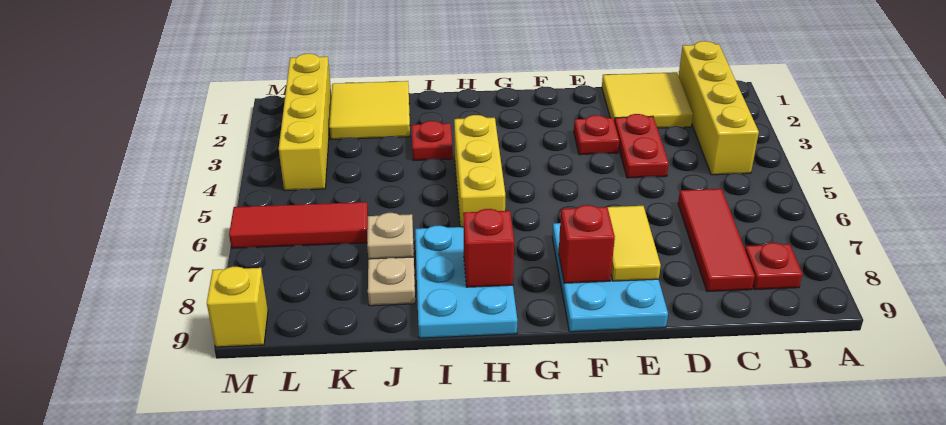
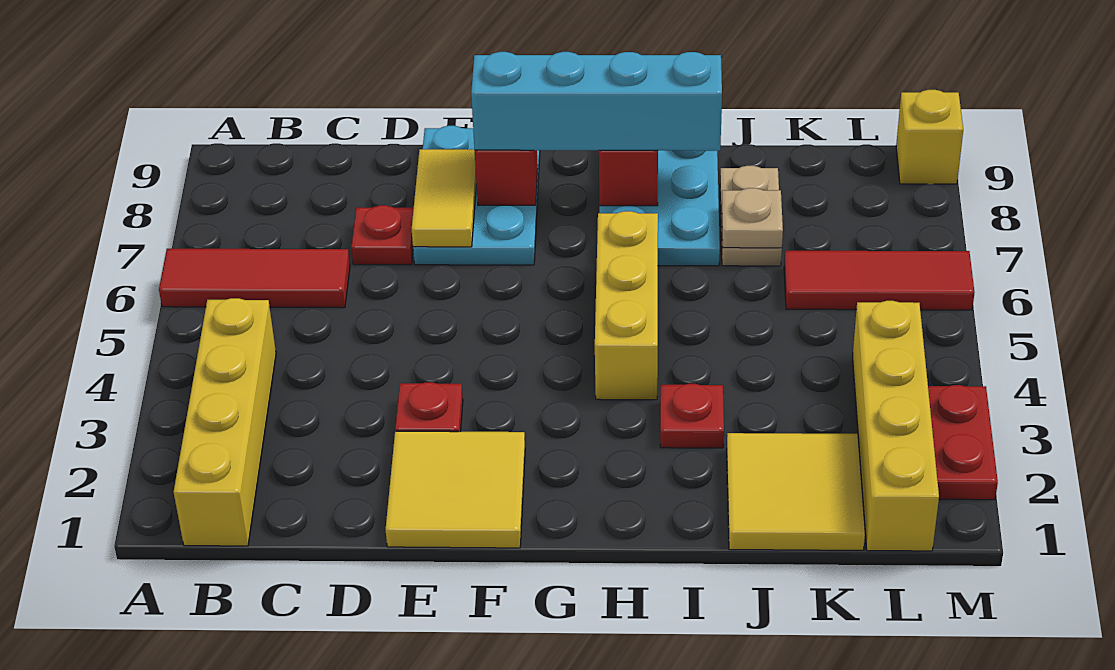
red 1x1 plate [745,243,802,290] -> red 1x1 plate moved to [351,205,414,265]
yellow 2x2 tile [602,72,693,128] -> yellow 2x2 tile moved to [386,431,525,548]
red 1x3 tile [678,189,755,292] -> red 1x3 tile turned to [159,249,350,308]
red 1x2 plate [615,114,669,178] -> red 1x2 plate moved to [928,385,998,500]
none -> cyan 1x4 brick [471,52,722,151]

